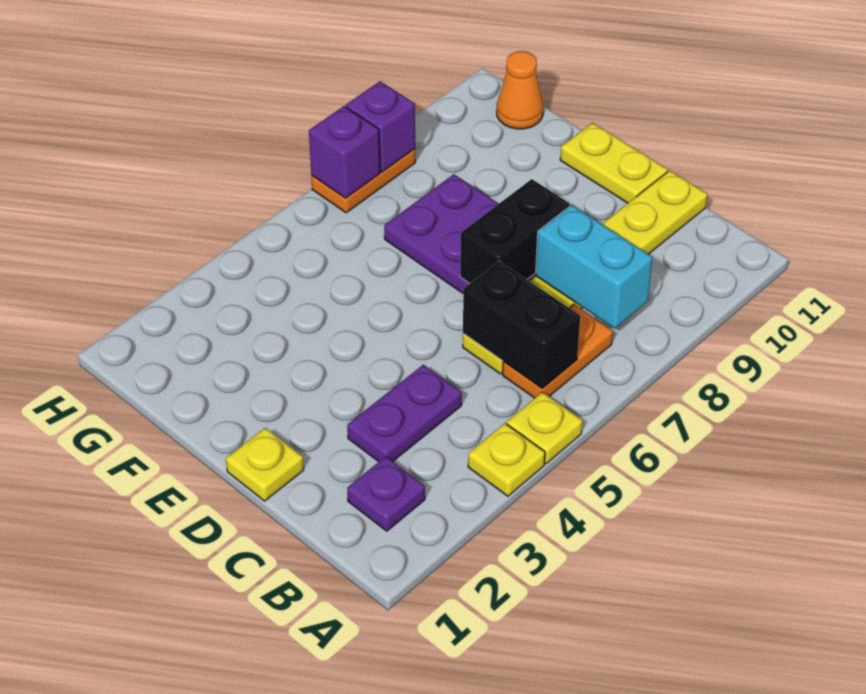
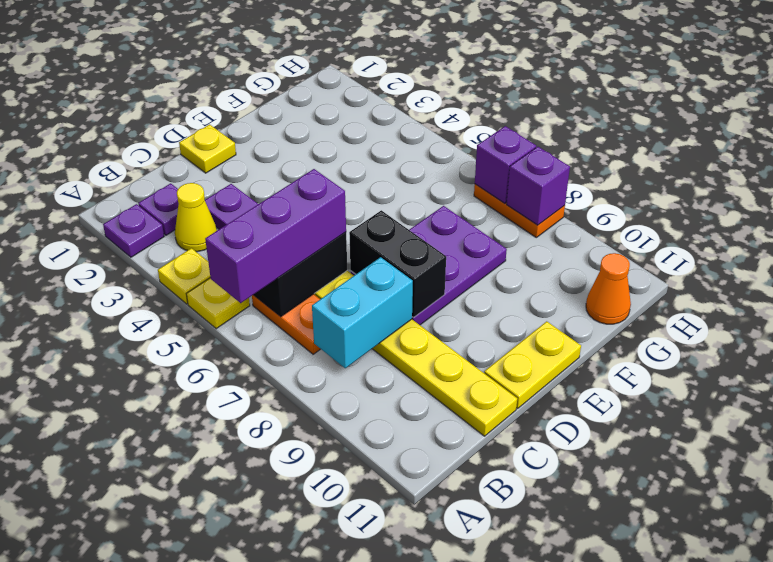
none -> purple 1x1 plate [103,204,164,257]
none -> purple 1x3 brick [205,169,346,303]
none -> yellow 1x1 cone [175,183,217,252]

